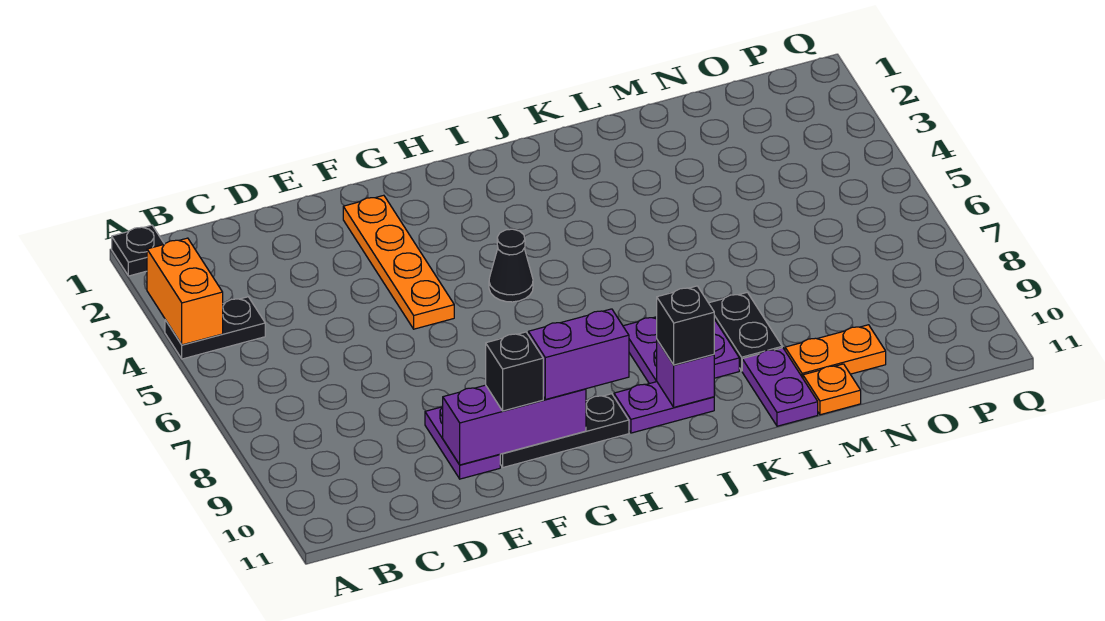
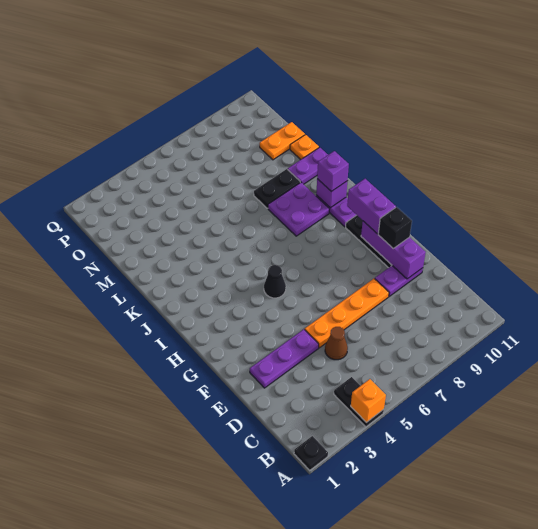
orange 1x2 brick [147,238,223,345] -> orange 1x1 brick [351,379,386,422]
none -> brown 1x1 cone [325,327,348,360]
none -> purple 1x3 plate [250,329,319,388]
orange 1x4 plate [343,195,454,329] -> orange 1x4 plate moved to [305,279,389,348]
black 1x1 brick [657,286,714,365] -> purple 1x1 brick [317,151,349,192]
orange 1x2 plate [785,325,886,378] -> orange 1x2 plate turned to [260,122,305,160]

